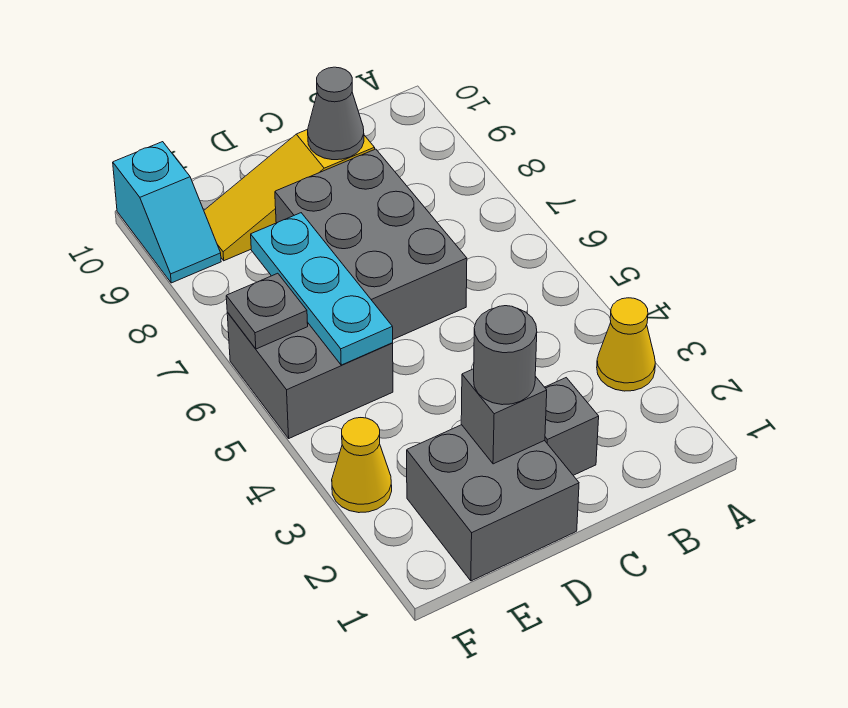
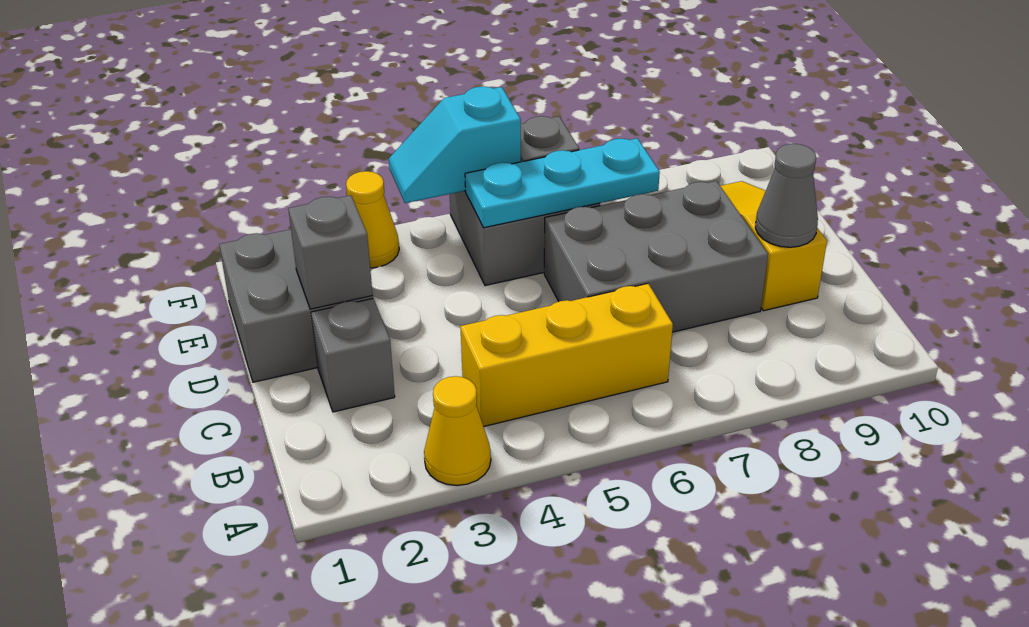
none -> yellow 1x3 brick [460,284,673,427]
grey 1x1 round brick [474,306,537,405] -> none
cyan 1x2 slope [113,142,221,283] -> cyan 1x2 slope moved to [389,86,521,203]

